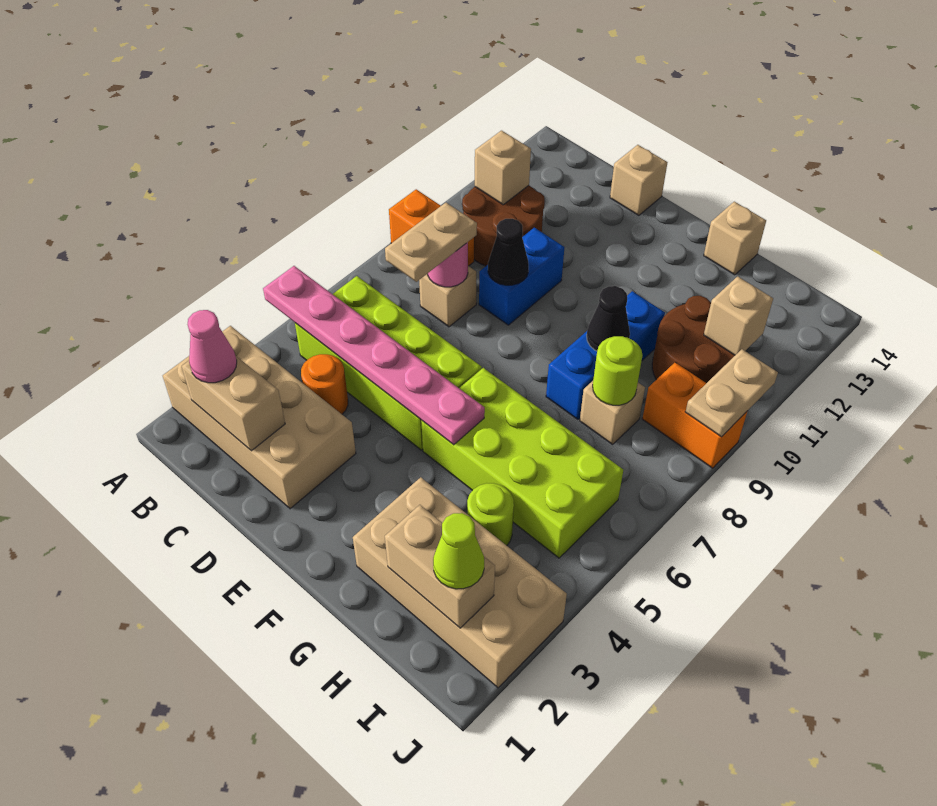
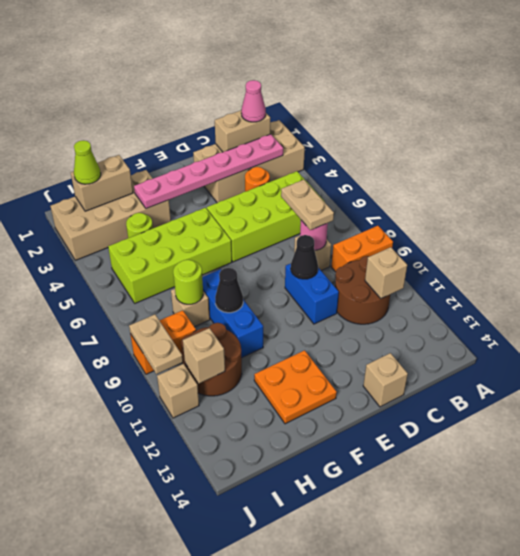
pink 1x6 plate [263,266,485,445] -> pink 1x6 plate moved to [134,134,283,209]
none -> orange 2x2 plate [254,350,337,424]
tan 1x1 brick [704,202,766,275] -> tan 1x1 brick moved to [157,364,199,418]

